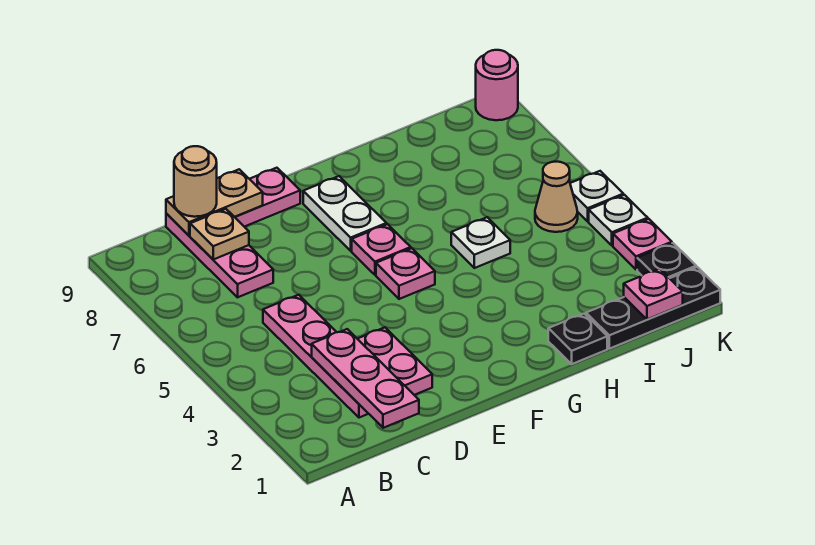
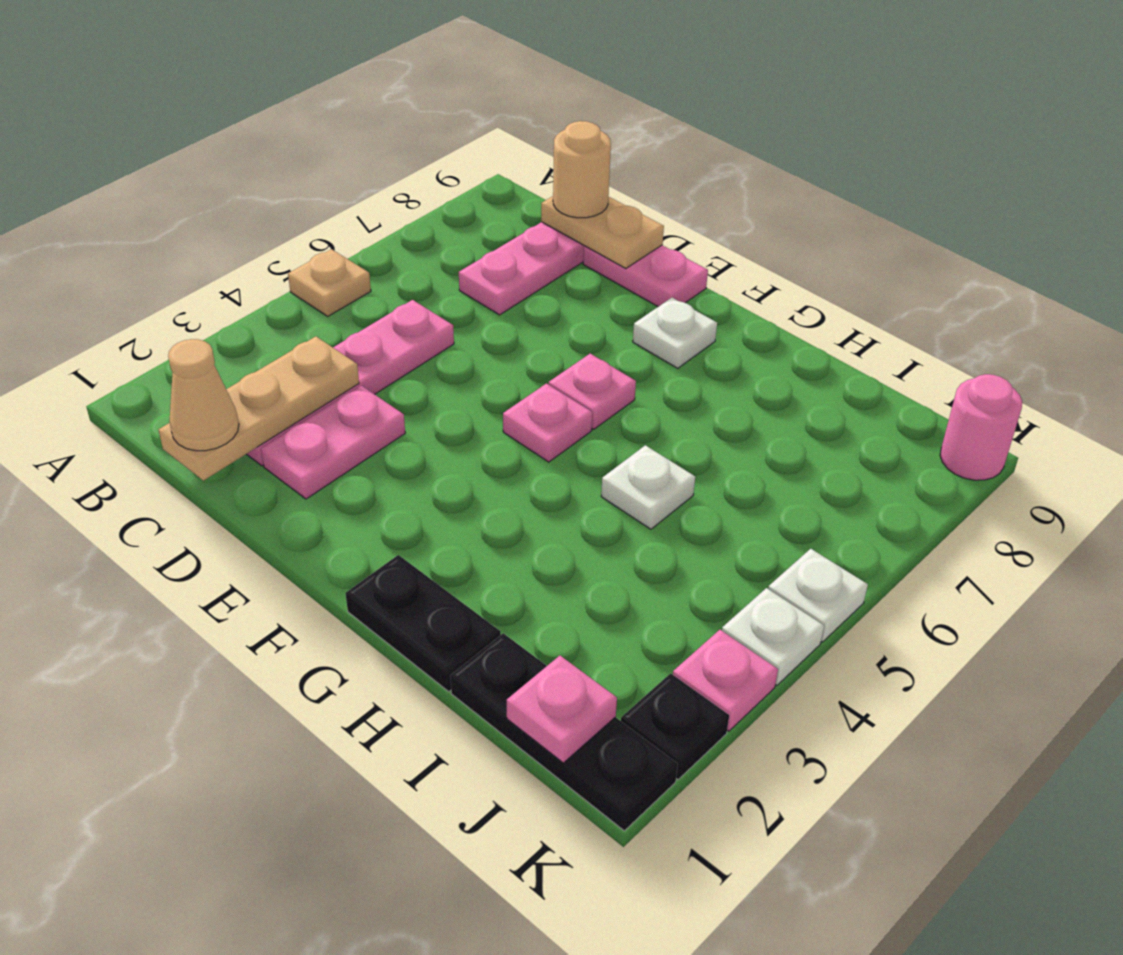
pink 1x3 plate [312,329,419,428] -> tan 1x3 plate [159,336,359,481]
tan 1x1 plate [190,209,249,259] -> tan 1x1 plate moved to [288,249,371,316]
white 1x2 plate [303,176,386,251] -> white 1x1 plate [633,298,717,368]
black 1x1 plate [548,314,607,364] -> black 1x2 plate [346,555,501,692]
tan 1x1 cone [535,162,578,232] -> tan 1x1 cone moved to [168,339,239,451]

